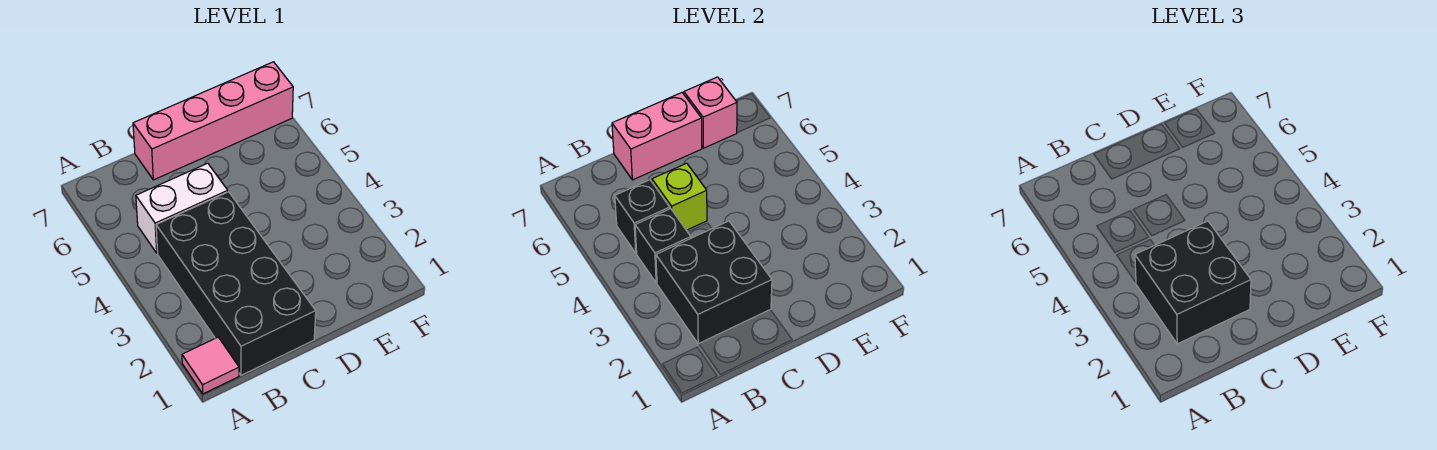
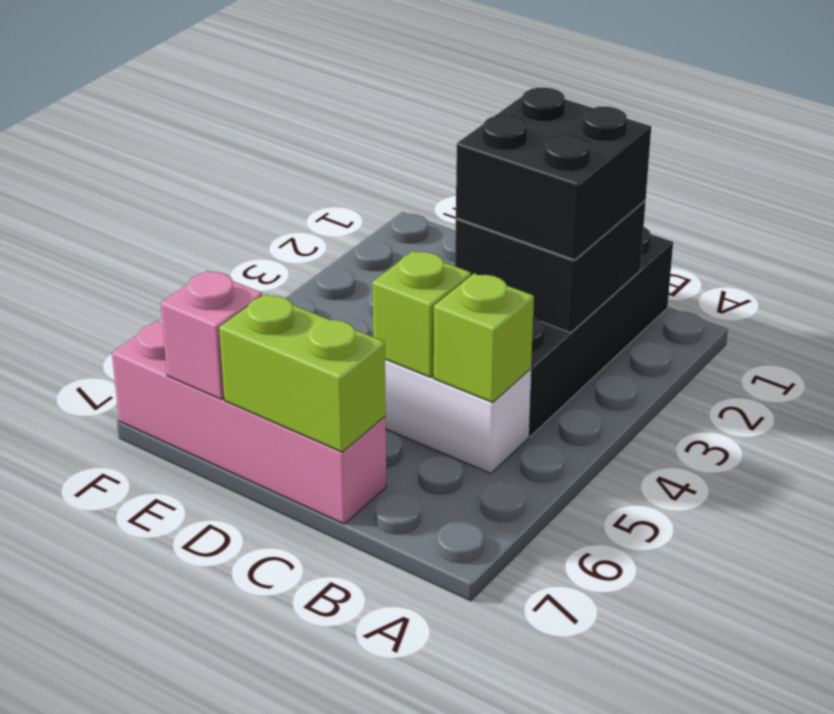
pink 1x1 tile [182,337,239,394] -> none
black 1x1 brick [635,209,691,283] -> none
black 1x1 brick [615,180,670,253] -> lime 1x1 brick [434,274,534,403]
pink 1x2 brick [612,93,702,180] -> lime 1x2 brick [219,294,386,452]

